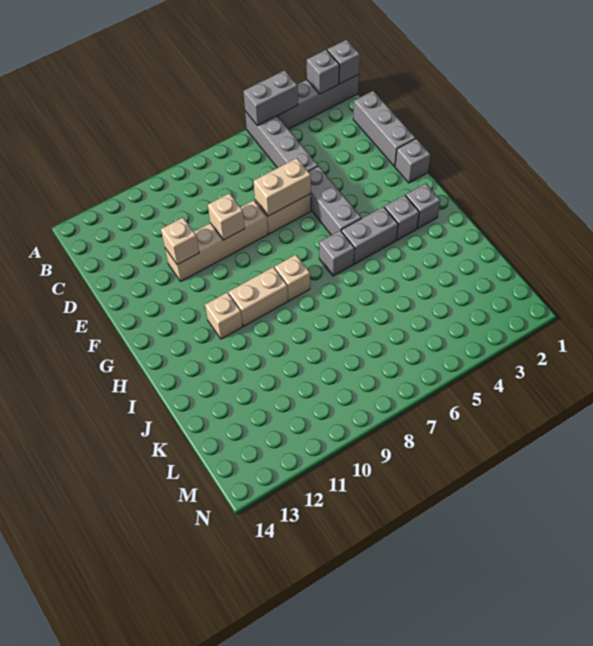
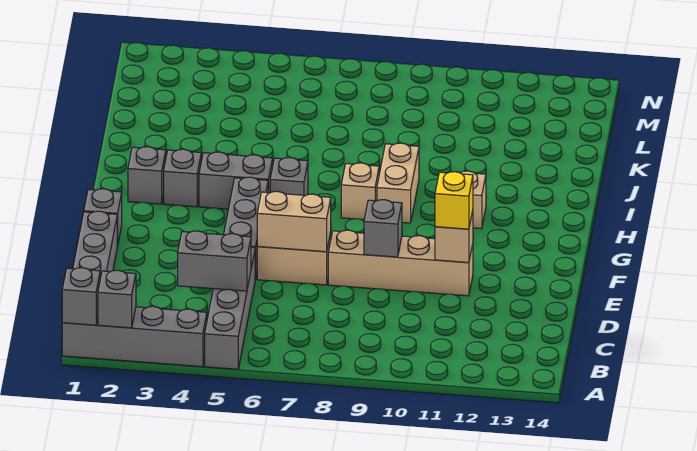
grey 1x2 brick [243,70,298,126] -> grey 1x2 brick moved to [178,231,251,291]
tan 1x1 brick [208,193,245,240] -> grey 1x1 brick [364,200,402,257]
none -> yellow 1x1 brick [435,172,473,229]
tan 1x2 brick [229,267,288,326] -> tan 1x2 brick turned to [377,143,419,223]

